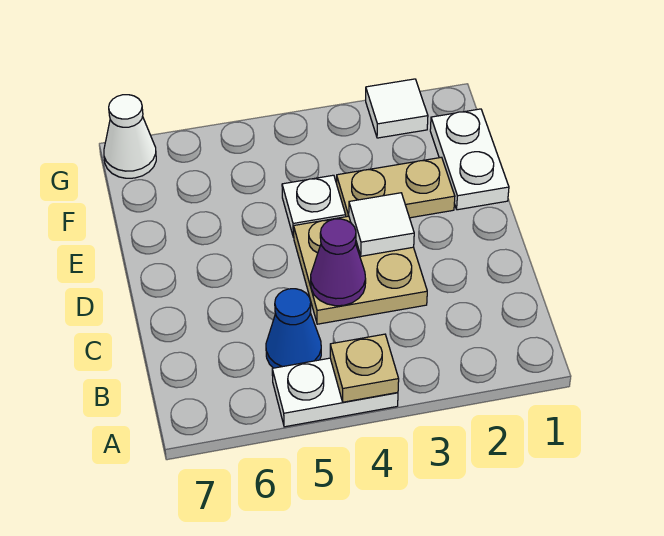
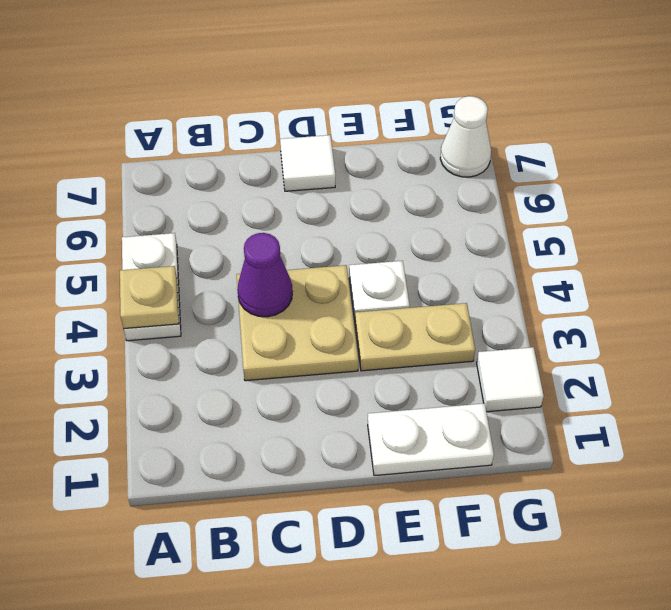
blue 1x1 cone [266,289,321,368] -> none
white 1x1 tile [348,193,414,256] -> white 1x1 tile moved to [280,135,335,191]
tan 1x2 plate [337,157,455,218] -> tan 1x2 plate turned to [355,303,475,371]

